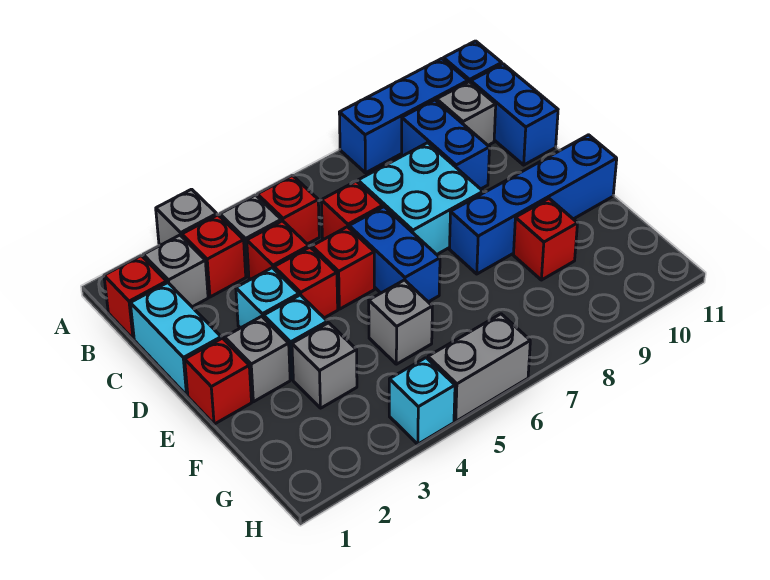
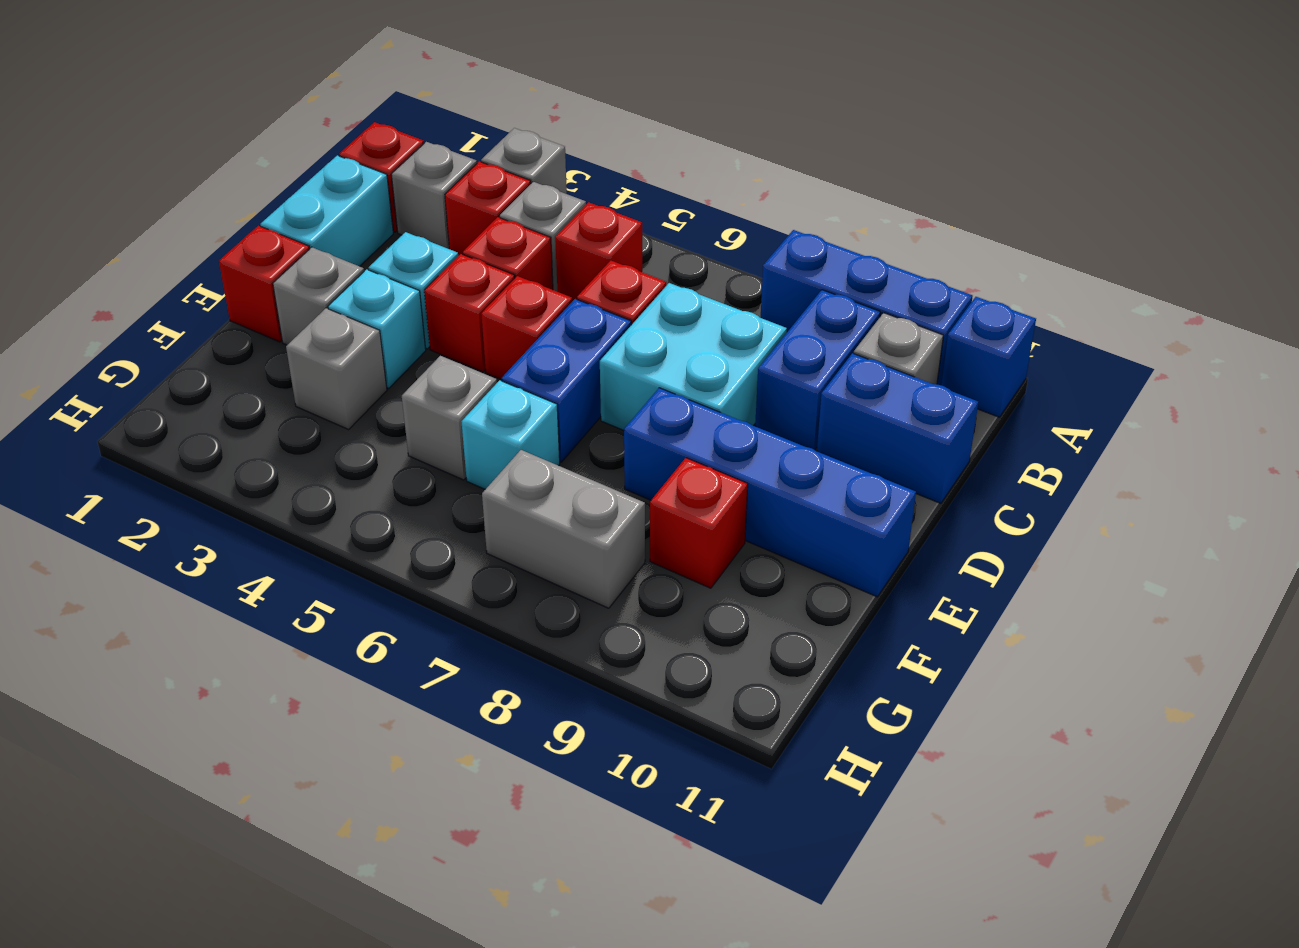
blue 1x2 brick [471,64,558,165] -> blue 1x2 brick turned to [817,353,978,503]
cyan 1x1 brick [389,358,455,444] -> cyan 1x1 brick moved to [461,380,560,489]
grey 1x2 brick [428,314,530,421] -> grey 1x2 brick moved to [482,450,645,608]

